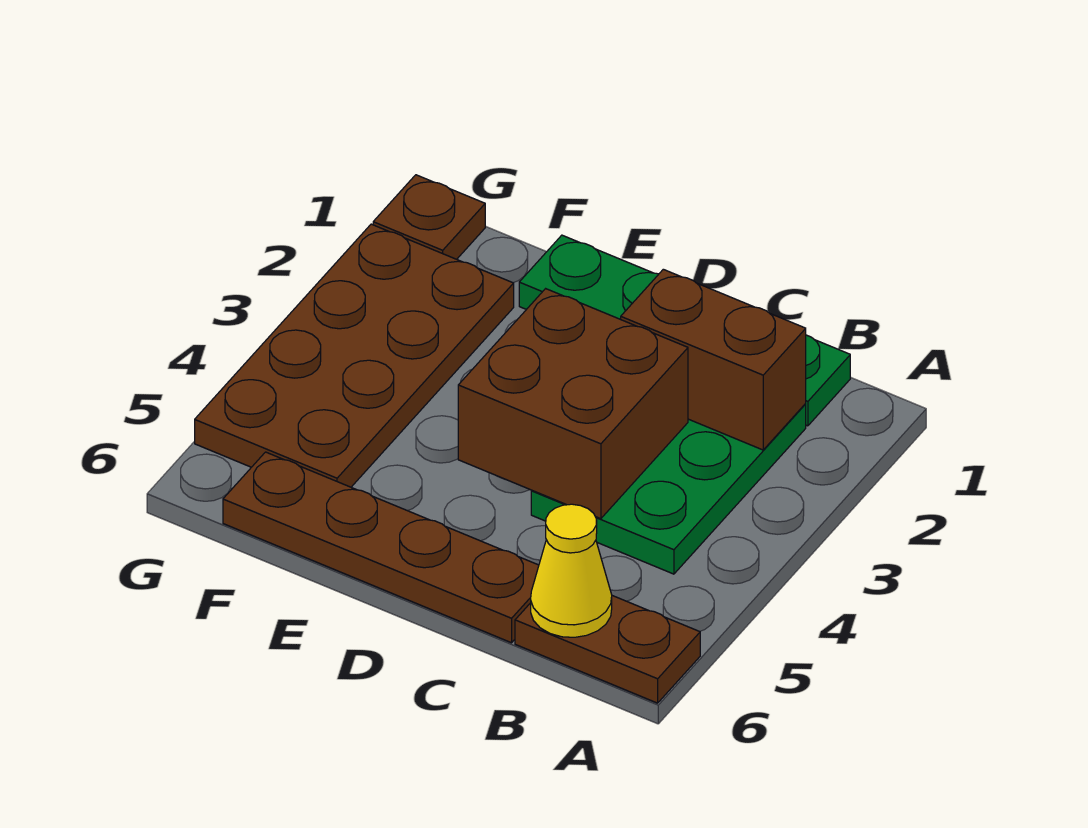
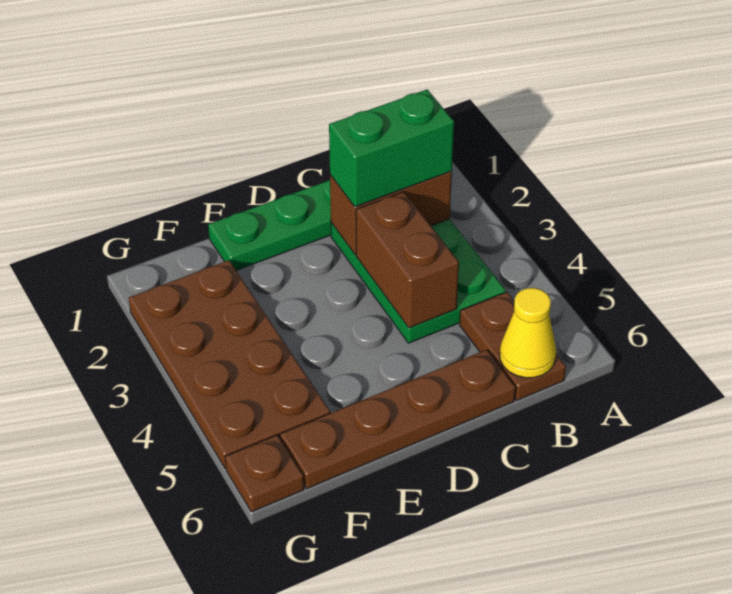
brown 1x2 plate [515,596,700,703] -> brown 1x2 plate turned to [460,292,566,400]
none -> green 1x2 brick [329,89,454,207]
brown 2x2 brick [458,289,688,519] -> brown 1x2 brick [356,192,459,328]
brown 1x1 plate [373,175,485,259] -> brown 1x1 plate moved to [225,435,304,512]

